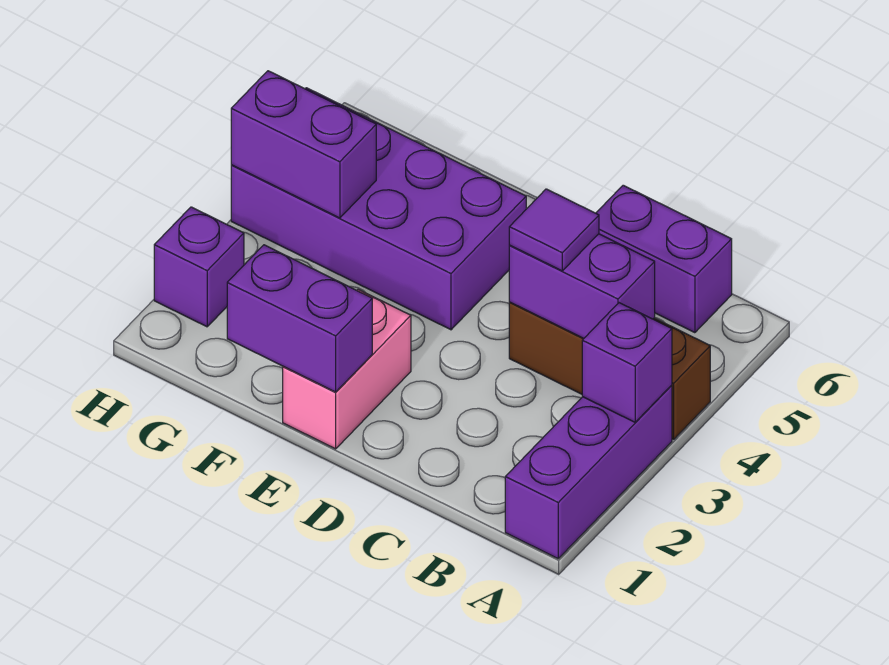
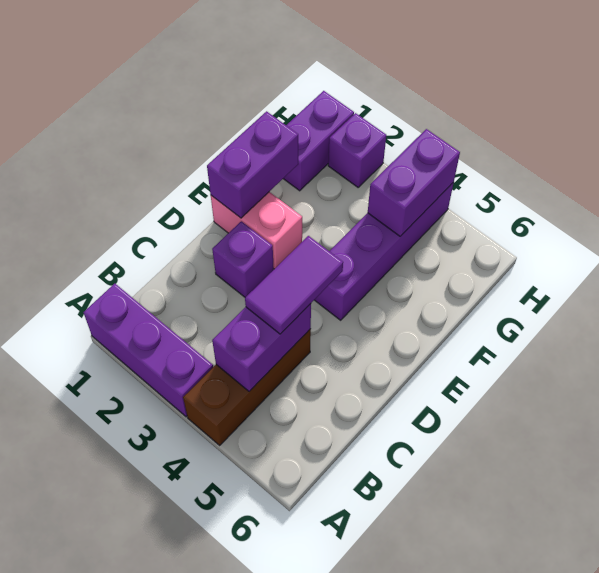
purple 1x1 brick [582,303,672,422] -> purple 1x1 brick moved to [212,221,274,297]
purple 1x2 brick [596,185,732,333] -> purple 1x2 brick moved to [283,91,354,191]
purple 1x1 tile [509,189,599,271] -> purple 1x2 tile [245,236,343,334]
purple 2x4 brick [231,88,526,330] -> purple 1x4 brick [315,182,454,320]

